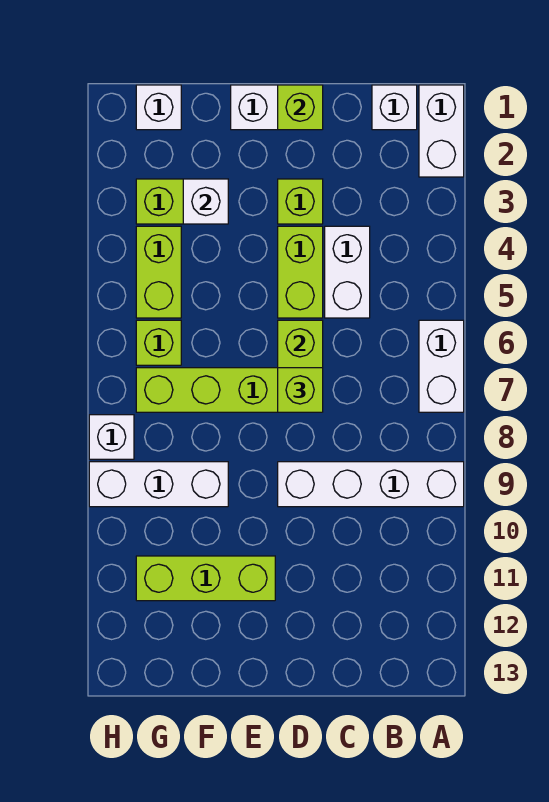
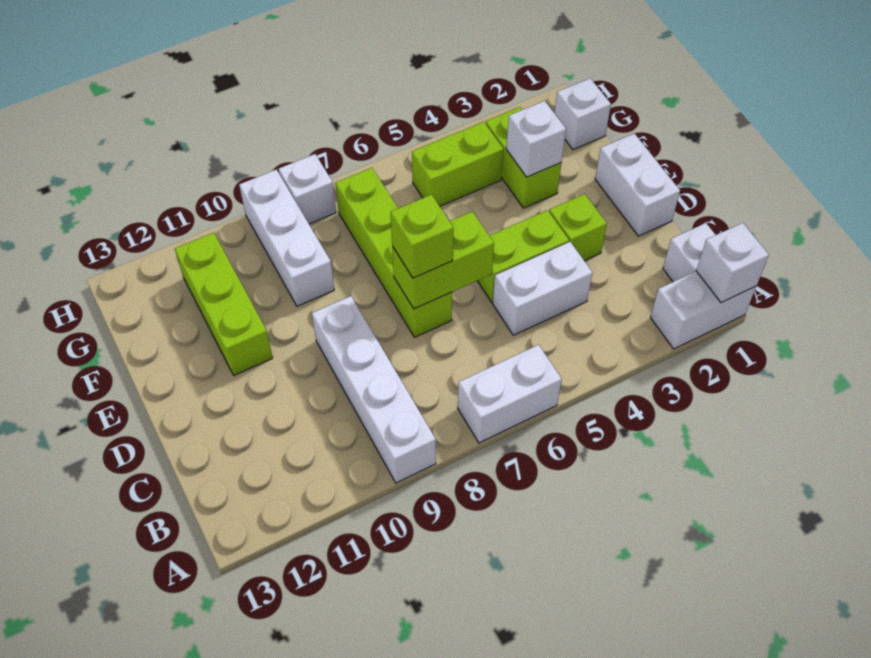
none -> white 1x1 brick [696,223,769,303]
lime 1x1 brick [278,85,323,130] -> none
lime 1x1 brick [136,320,181,365] -> none

